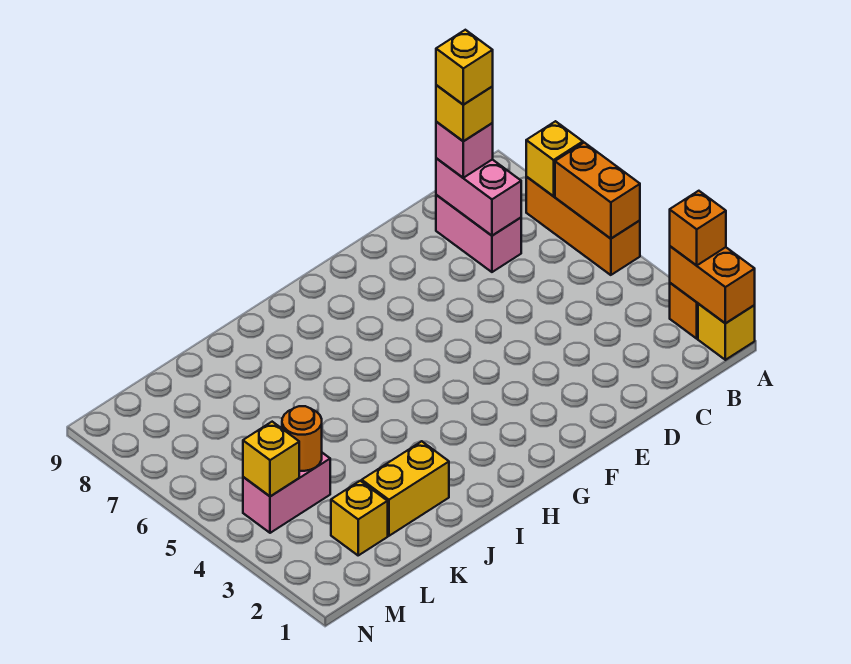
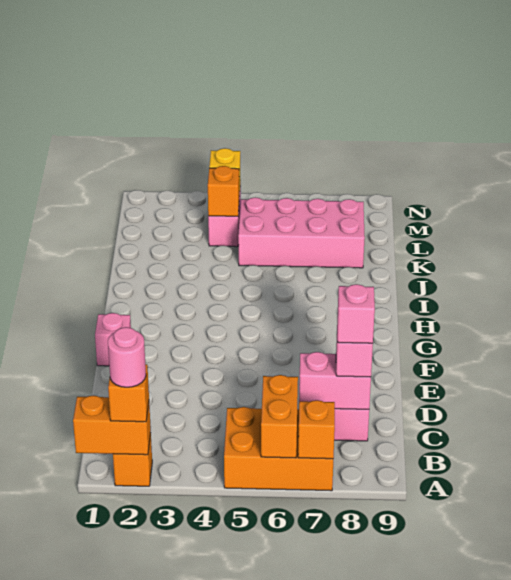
yellow 1x1 brick [698,304,755,360] -> none
none -> pink 1x1 round brick [108,327,146,387]
orange 1x3 brick [526,177,640,275] -> orange 2x3 brick [224,407,333,491]
orange 1x2 brick [555,143,640,238] -> orange 1x2 brick turned to [261,375,298,458]
yellow 1x1 brick [526,121,583,196] -> orange 1x1 brick [298,400,335,459]
yellow 1x1 brick [436,85,493,141] -> pink 1x1 brick [337,284,375,343]
yellow 1x1 brick [436,30,493,105] -> none
none -> pink 1x1 brick [95,313,131,366]
yellow 1x2 brick [362,441,449,536] -> none
none -> pink 2x4 brick [238,197,365,268]
yellow 1x1 brick [331,481,388,555] -> none
orange 1x1 round brick [282,406,322,471] -> orange 1x1 brick [208,166,239,216]

